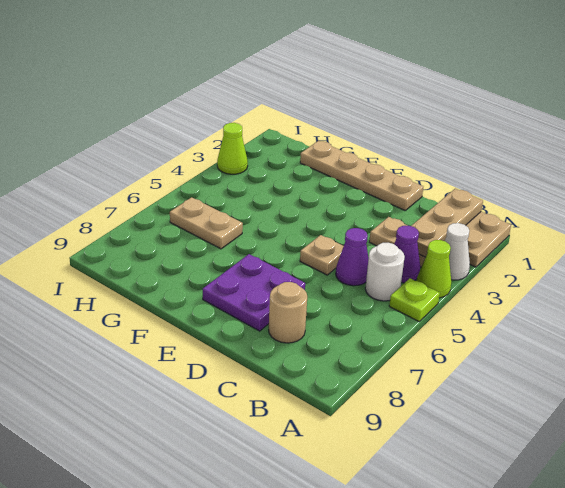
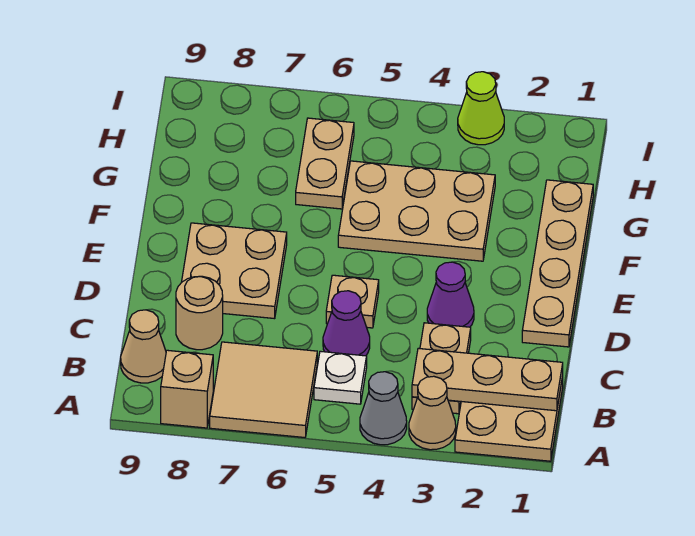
white 1x1 cone [445,223,470,280] -> tan 1x1 cone [409,376,456,450]
lime 1x1 cone [417,240,451,298] -> grey 1x1 cone [360,372,407,445]
lime 1x1 plate [389,278,440,321] -> none
none -> tan 2x2 tile [210,342,317,437]
none -> tan 1x1 brick [161,350,213,428]
purple 1x1 cone [394,225,420,283] -> purple 1x1 cone moved to [427,262,474,327]
white 1x1 round brick [365,243,405,301] -> white 1x1 plate [314,351,367,404]
none -> tan 1x1 cone [121,310,166,383]
purple 2x2 plate [203,254,305,331] -> tan 2x2 plate [181,223,287,319]
none -> tan 2x3 plate [338,161,495,261]

